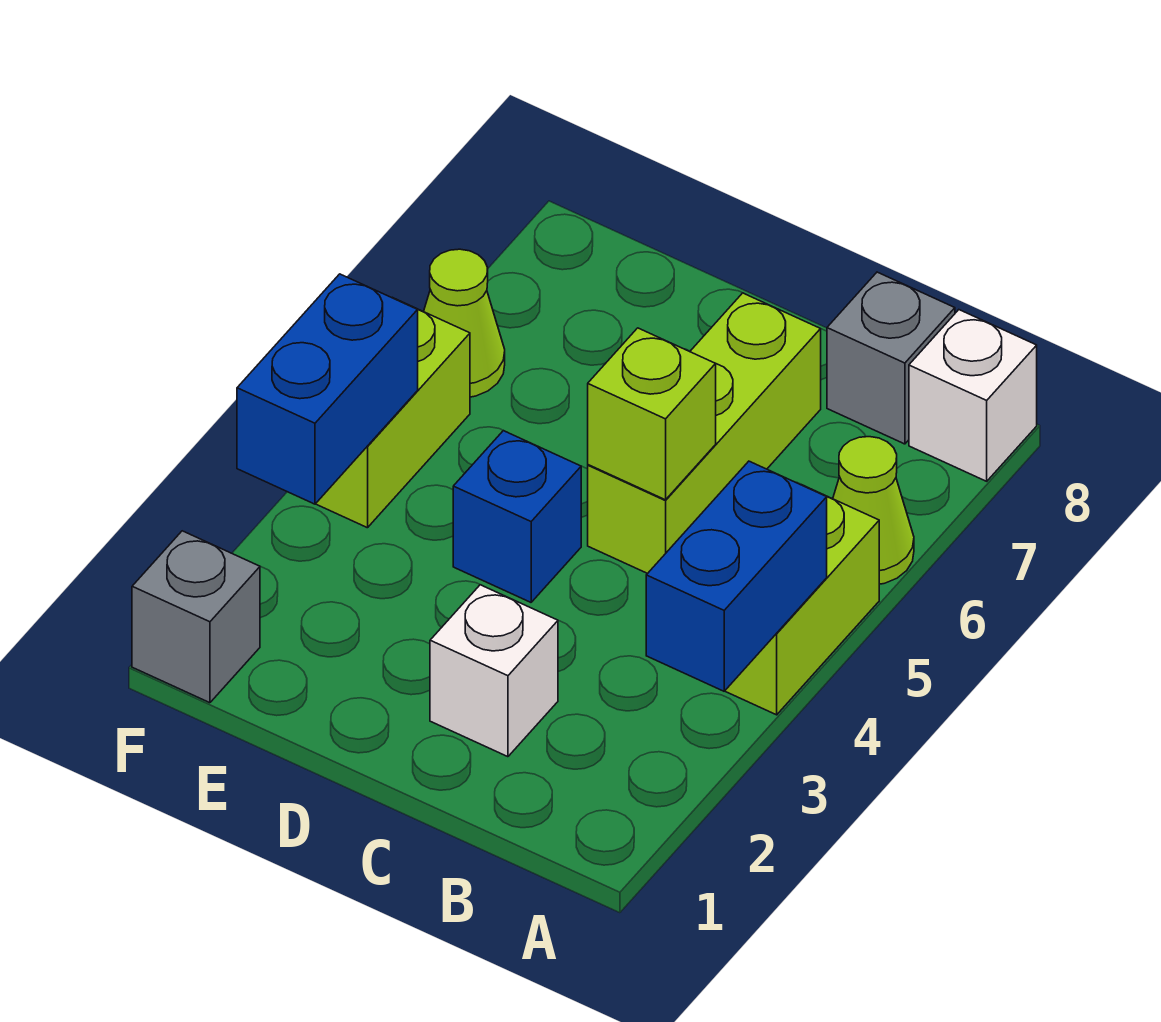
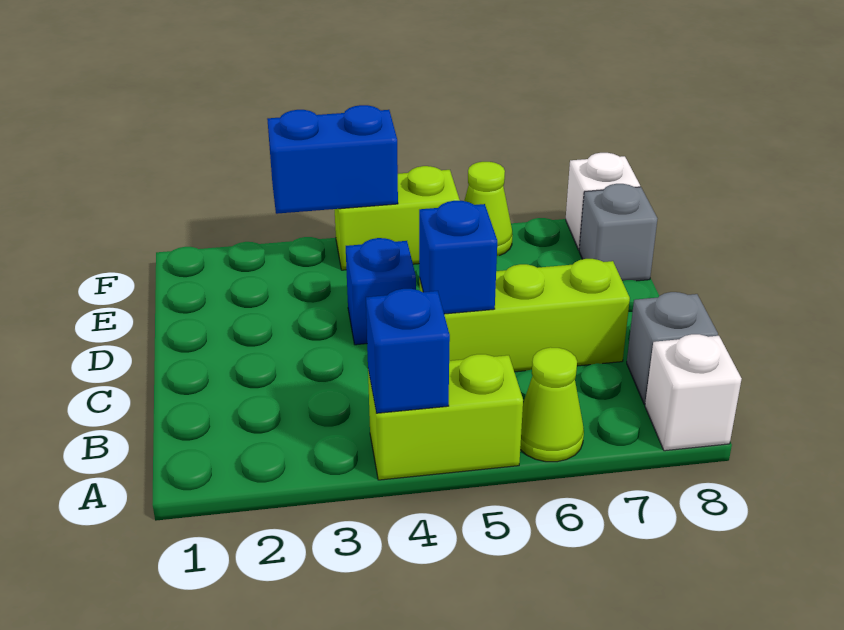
blue 1x2 brick [646,461,827,691] -> blue 1x1 brick [366,289,450,413]
white 1x1 brick [430,585,558,757] -> white 1x1 brick moved to [566,153,640,250]
lime 1x1 brick [588,328,716,500] -> blue 1x1 brick [419,201,497,314]
grey 1x1 brick [132,531,260,703] -> grey 1x1 brick moved to [579,184,658,281]

